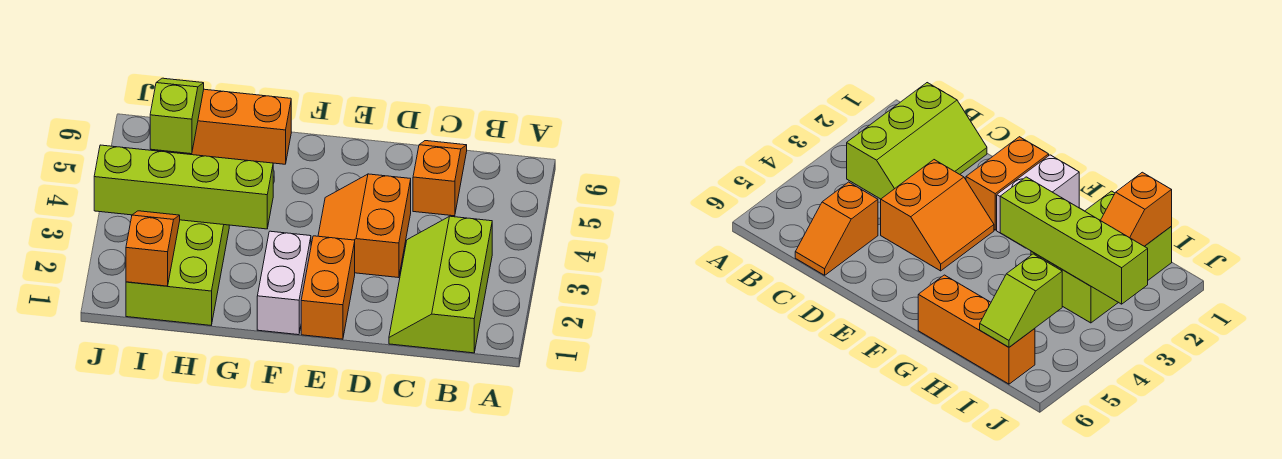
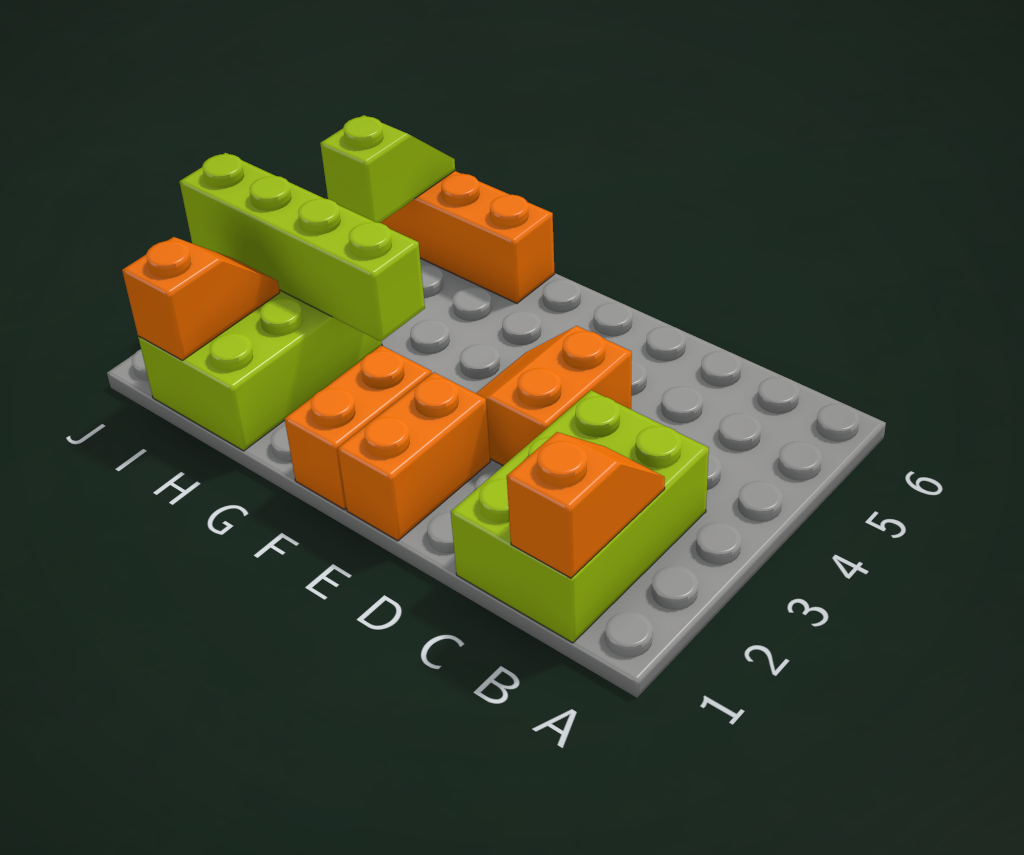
lime 2x3 slope [389,216,492,353] -> lime 2x3 brick [451,390,709,643]
orange 1x2 slope [413,141,467,216] -> orange 1x2 slope moved to [507,432,665,578]
white 1x2 brick [257,231,311,335] -> orange 1x2 brick [285,345,431,510]

